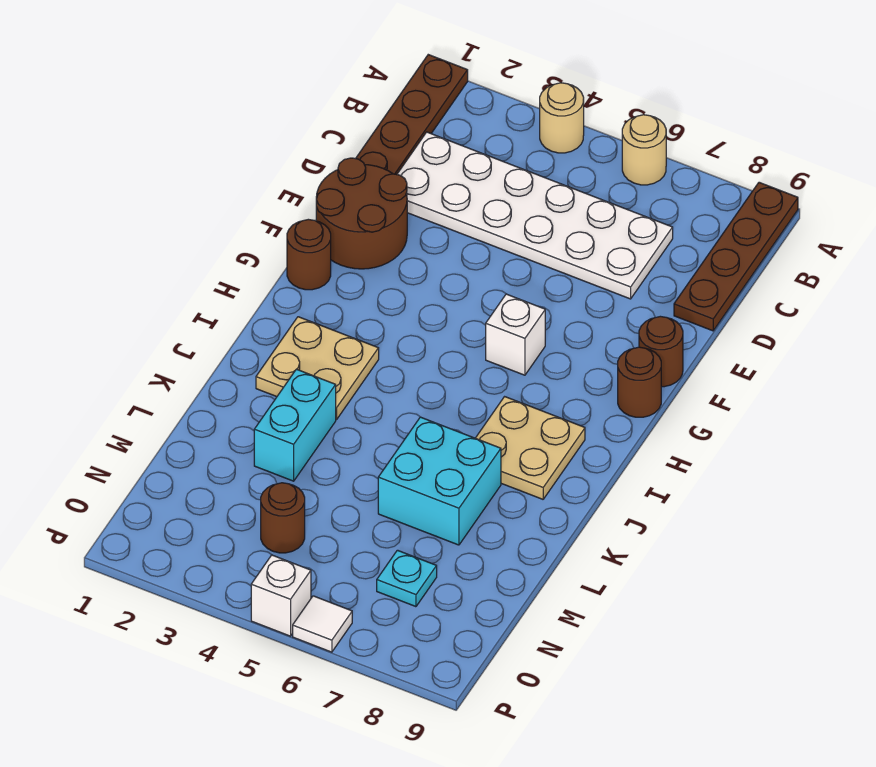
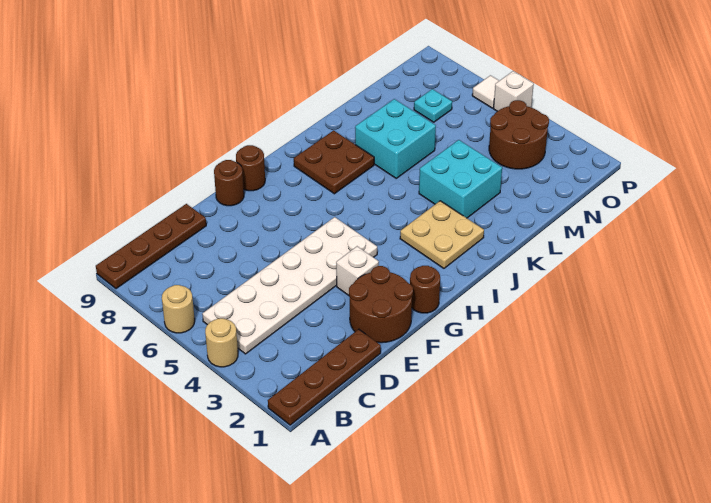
white 2x6 plate [397,132,673,299] -> white 2x6 plate turned to [202,217,377,354]
white 1x1 brick [486,294,545,375] -> white 1x1 brick moved to [336,246,379,295]
tan 2x2 plate [476,397,585,499] -> brown 2x2 plate [294,130,374,194]
cyan 1x2 brick [254,369,336,481] -> cyan 2x2 brick [419,140,502,218]
brown 1x1 round brick [261,483,305,553] -> brown 2x2 round brick [489,100,549,169]

